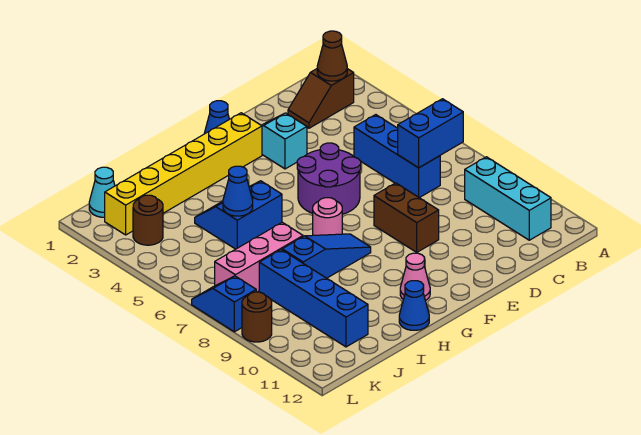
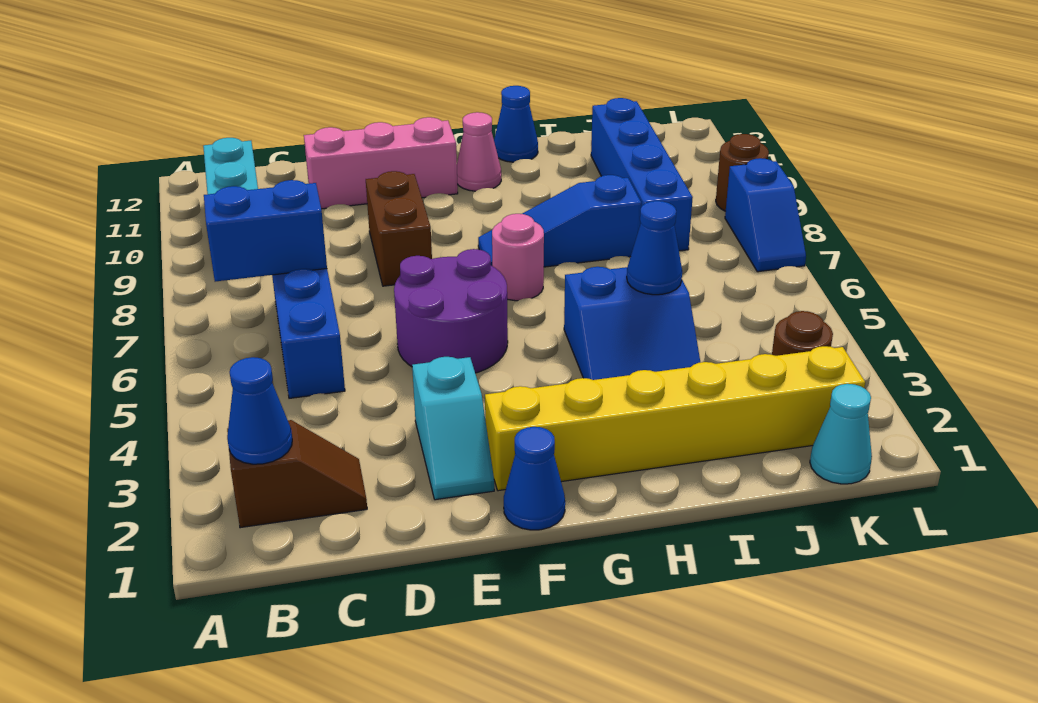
brown 1x1 cone [317,31,347,81] -> blue 1x1 cone [227,357,292,464]
pink 1x3 brick [215,222,303,292] -> pink 1x3 brick moved to [304,117,458,209]

